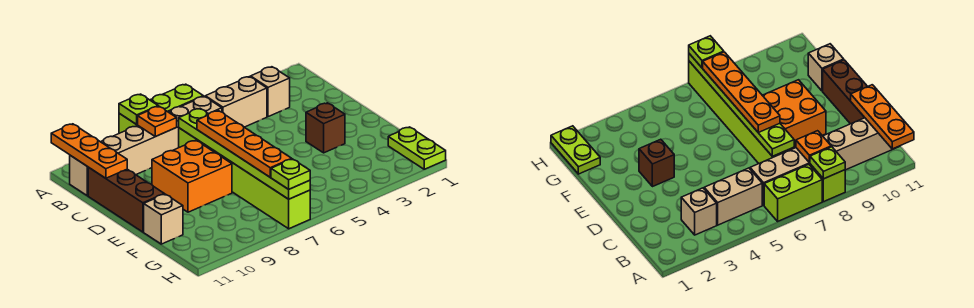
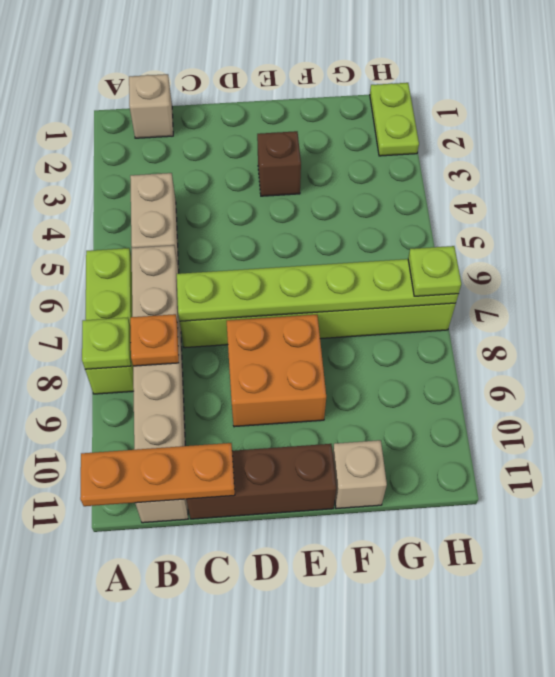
tan 1x1 brick [251,67,290,117] -> tan 1x1 brick moved to [129,74,173,138]
orange 1x4 plate [197,111,291,177] -> none
lime 1x2 plate [388,127,446,169] -> lime 1x2 plate turned to [370,83,419,156]

